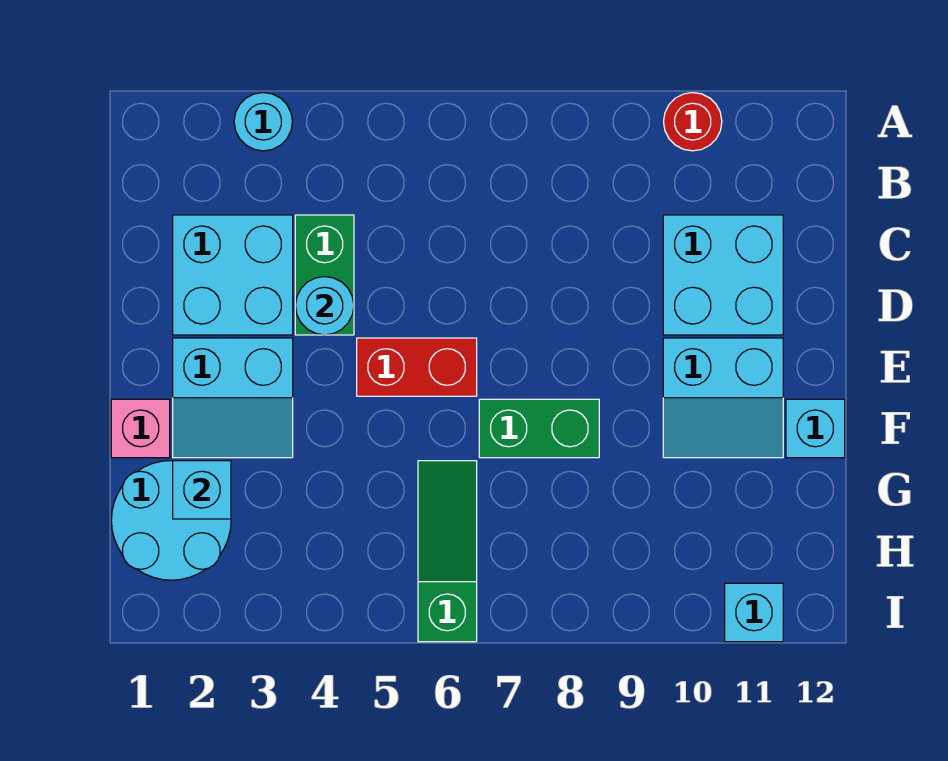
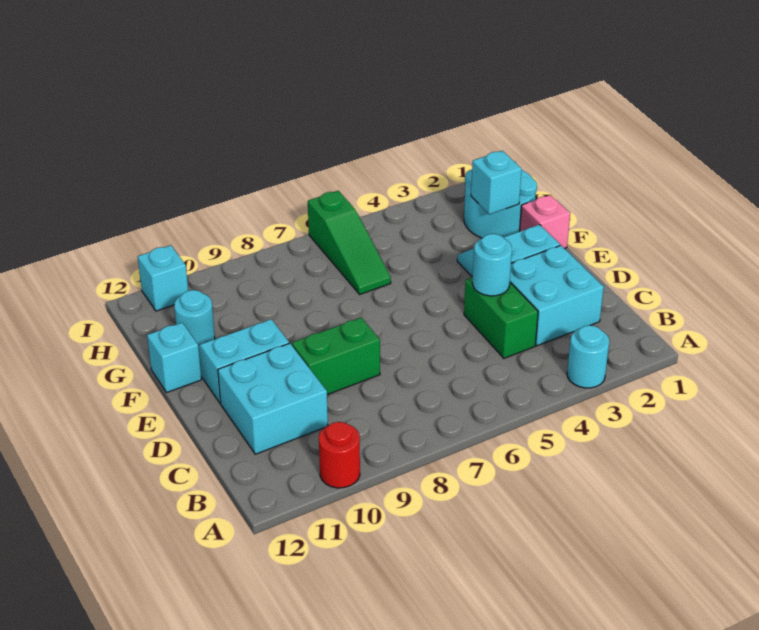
red 1x2 brick [357,338,477,396] -> none
green 1x2 brick [479,399,599,458] -> green 1x2 brick moved to [292,318,380,395]
none -> cyan 1x1 round brick [174,290,215,345]

